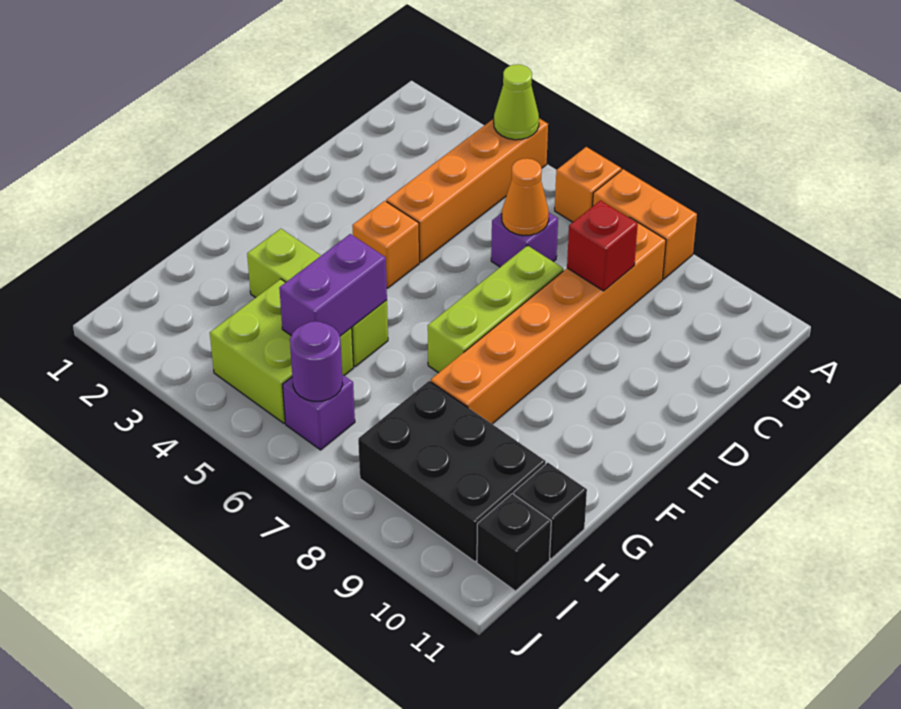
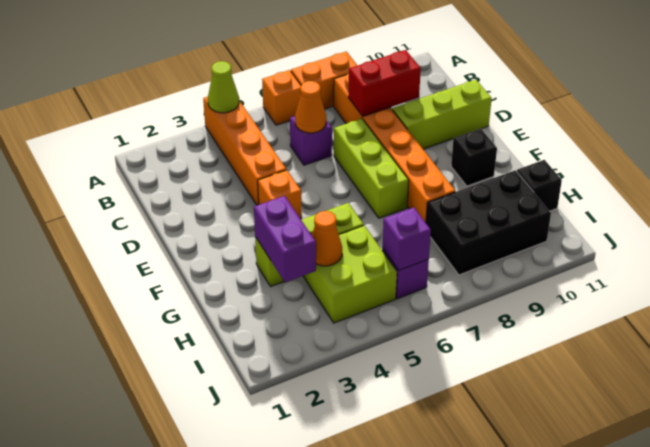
red 1x1 brick [567,201,638,291] -> red 1x2 brick [348,50,421,116]
none -> lime 1x3 brick [392,80,492,149]
purple 1x2 brick [279,234,387,336] -> purple 1x2 brick moved to [254,196,316,282]
none -> orange 1x1 cone [312,211,342,266]
purple 1x1 round brick [290,321,343,401] -> purple 1x1 brick [382,208,431,270]
black 1x1 brick [477,494,551,591] -> black 1x1 brick moved to [451,129,497,186]

